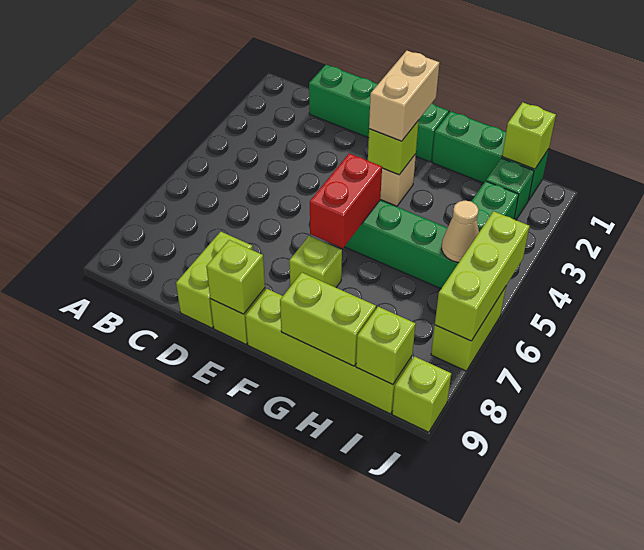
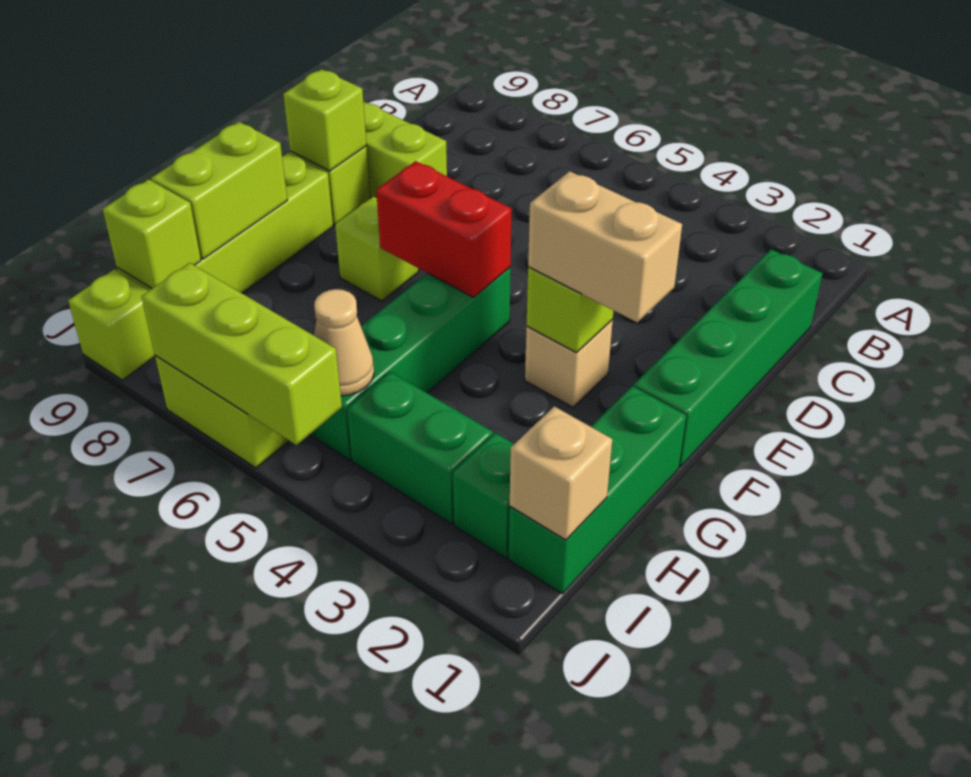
lime 1x1 brick [502,102,556,169] -> tan 1x1 brick [510,406,612,540]

